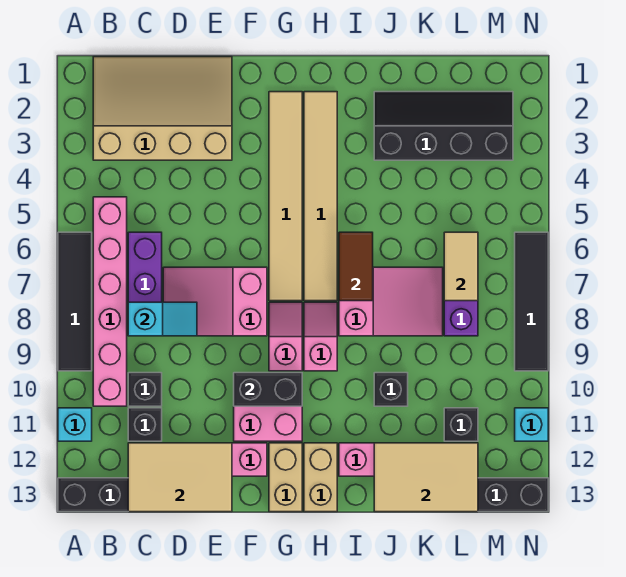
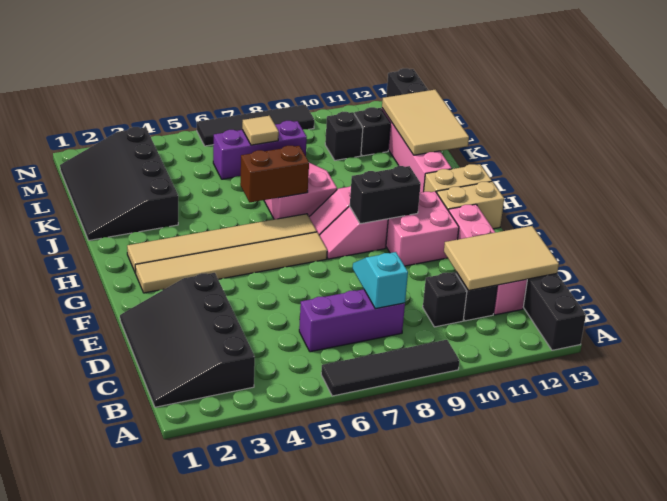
cyan 1x1 brick [58,408,92,441] -> none
tan 3x4 slope [93,57,232,160] -> black 3x4 slope [120,273,255,407]
pink 1x6 brick [93,197,127,406] -> none
tan 2x3 tile [128,443,232,512] -> tan 2x3 tile turned to [444,226,559,290]
pink 2x3 slope [163,267,267,336] -> none
black 1x2 brick [234,373,302,406] -> black 1x2 brick turned to [350,166,421,224]
brown 1x2 tile [339,232,373,301] -> brown 1x2 brick [240,146,309,202]
black 2x4 slope [374,92,513,160] -> black 3x4 slope [60,127,178,240]
black 1x1 brick [374,373,408,406] -> black 1x1 brick moved to [325,112,363,160]
tan 1x2 tile [444,232,478,301] -> tan 1x1 tile [242,116,279,145]
cyan 1x1 brick [515,408,548,441] -> none

